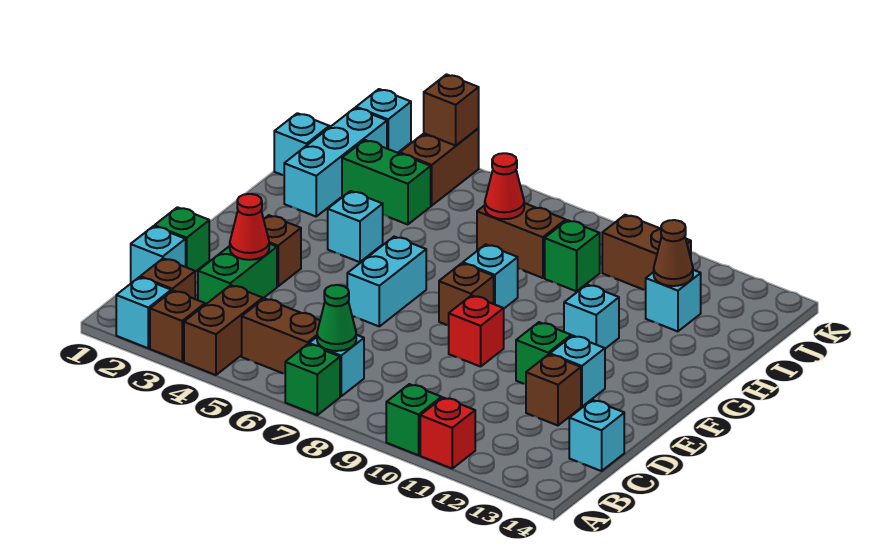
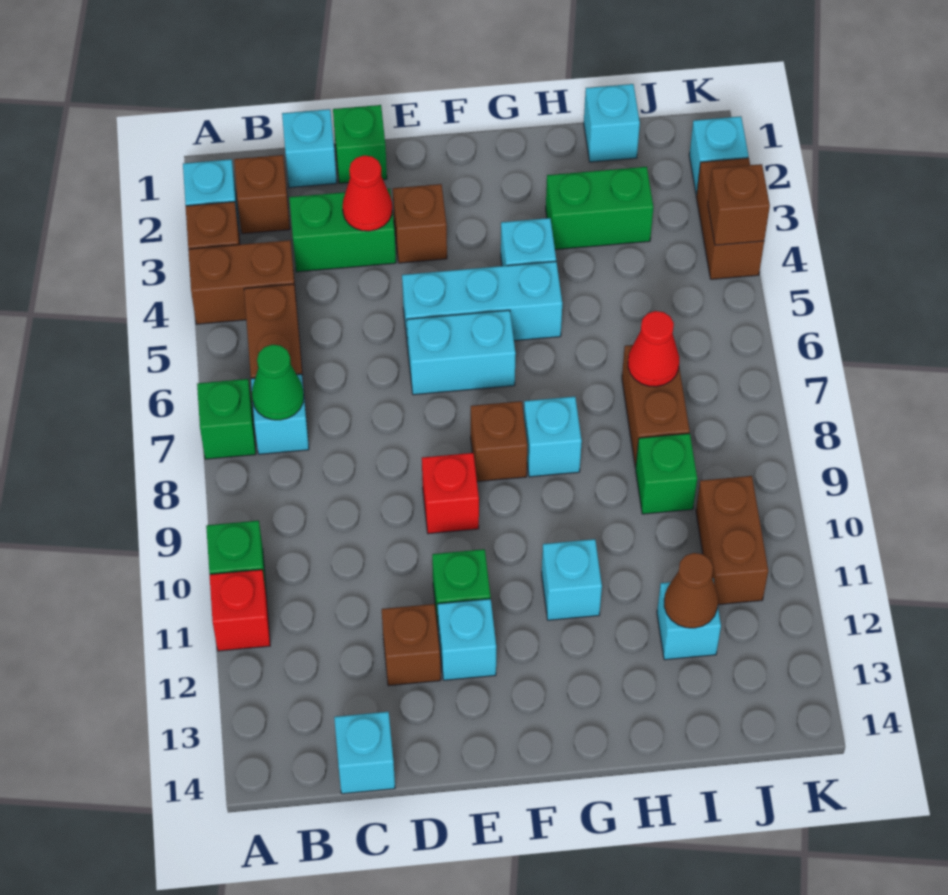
cyan 1x3 brick [284,108,387,216] -> cyan 1x3 brick moved to [402,261,562,347]
green 1x2 brick [342,140,431,225] -> green 1x2 brick turned to [546,167,653,250]
brown 1x2 brick [400,129,479,206] -> brown 1x2 brick turned to [696,158,764,279]

